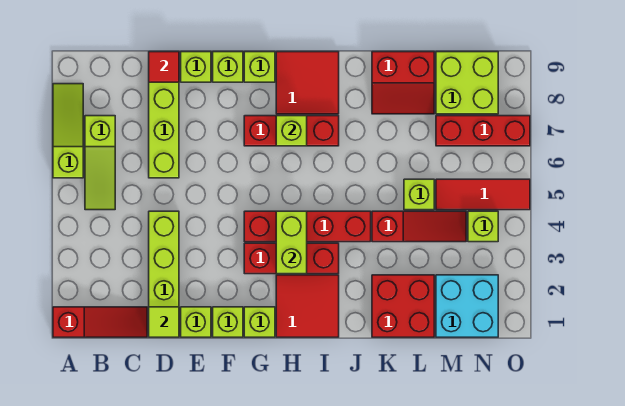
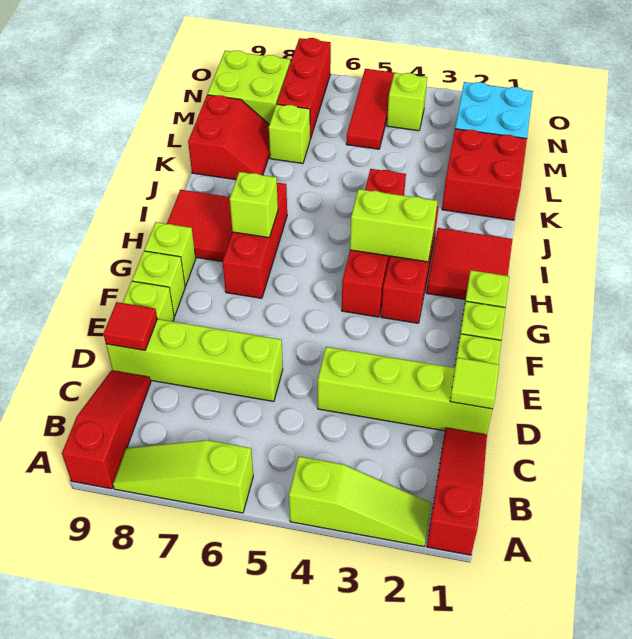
lime 1x3 slope [85,116,115,210] -> lime 1x3 slope moved to [289,457,431,546]
red 1x3 slope [372,211,466,242] -> red 1x3 slope moved to [62,370,151,489]
lime 1x1 brick [404,179,434,210] -> lime 1x1 brick moved to [269,104,310,163]

